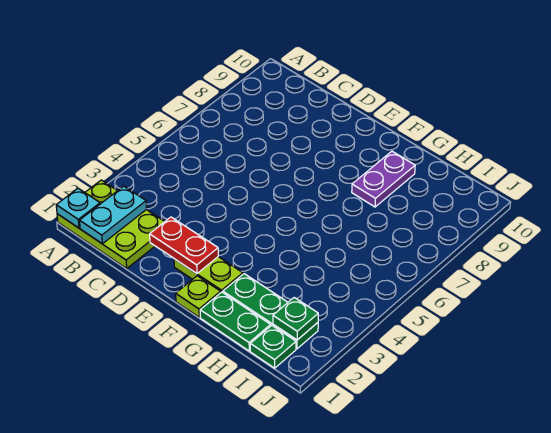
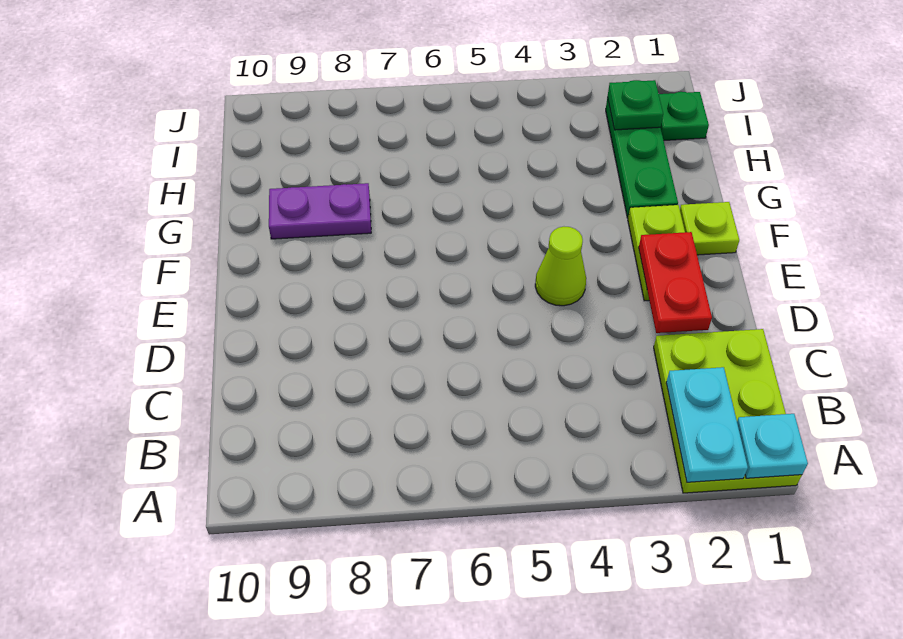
cyan 1x2 plate [80,186,147,244] -> cyan 1x2 plate turned to [666,367,748,482]
none -> lime 1x1 cone [535,227,586,306]
green 1x2 plate [200,292,271,351] -> none

